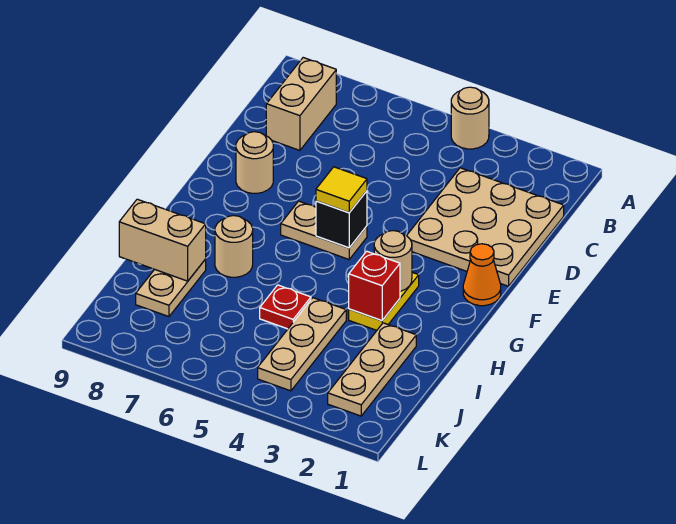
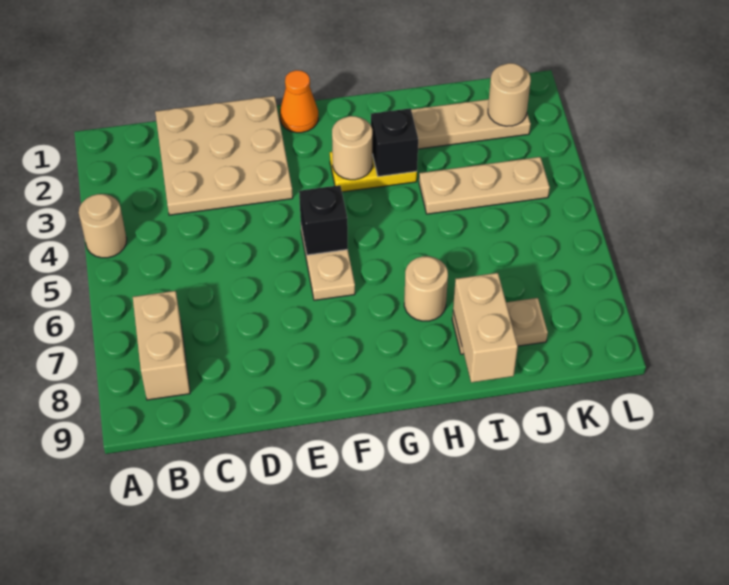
tan 1x2 brick [266,58,336,150] -> tan 1x2 brick turned to [133,291,190,400]
tan 1x1 round brick [236,132,273,193] -> tan 1x1 round brick moved to [488,63,531,126]
yellow 1x1 tile [316,167,367,213] -> none
red 1x1 brick [349,251,400,321] -> black 1x1 brick [371,108,418,177]
red 1x1 plate [260,285,311,329] -> none

